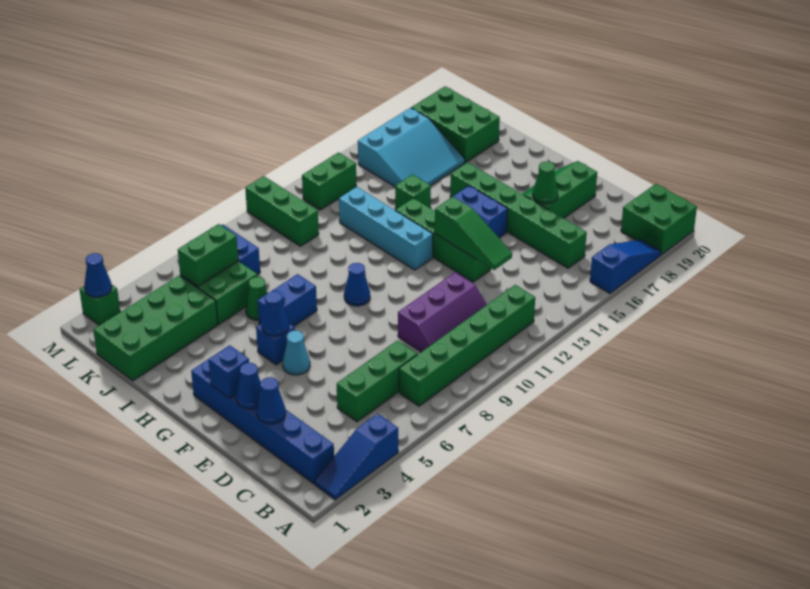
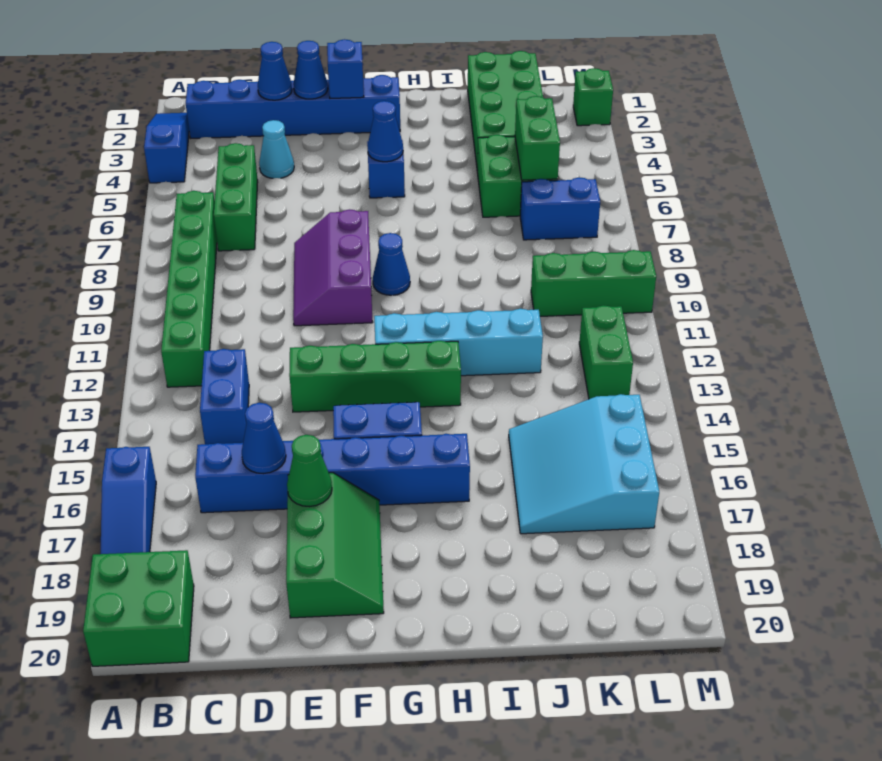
purple 2x3 slope [398,272,487,352] -> purple 2x3 slope moved to [293,210,373,326]
green 1x6 brick [450,162,587,268] -> blue 1x6 brick [195,434,470,513]
green 1x3 slope [435,197,512,270] -> none
cyan 1x1 cone [283,331,310,375] -> cyan 1x1 cone moved to [259,120,294,178]
blue 1x2 brick [258,274,317,326] -> blue 1x2 brick moved to [200,349,249,444]
green 1x1 cone [246,277,267,320] -> none
green 1x1 brick [395,175,431,210] -> none
green 2x3 brick [411,86,500,163] -> none
blue 1x1 cone [84,253,112,297] -> blue 1x1 cone moved to [242,403,286,474]

